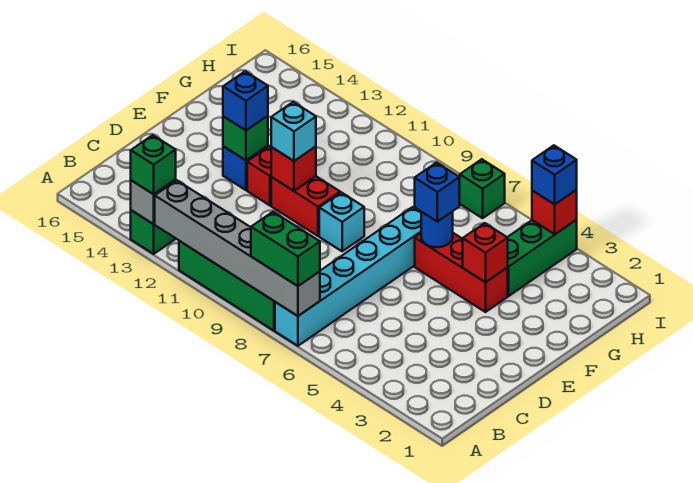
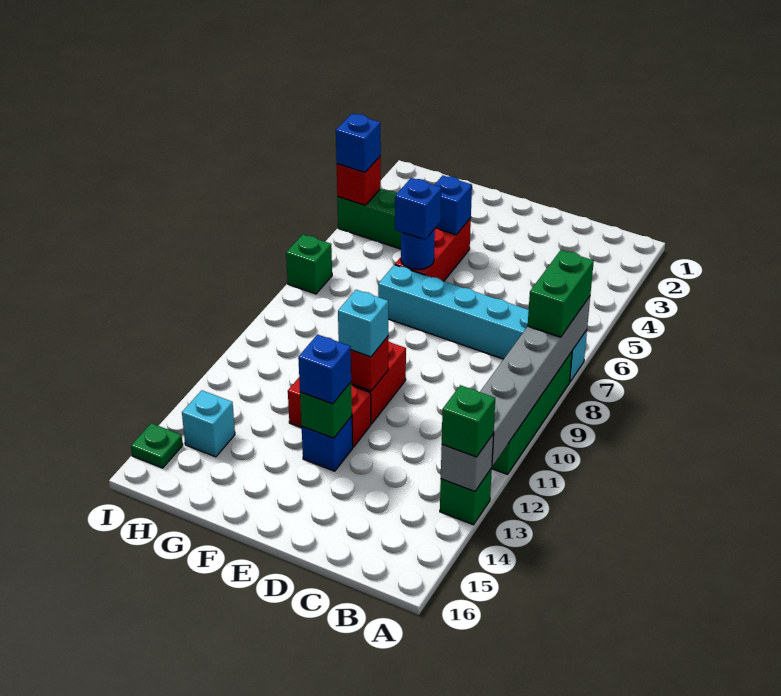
cyan 1x1 brick [319,192,364,251] -> cyan 1x1 brick moved to [182,390,235,457]
red 1x1 brick [463,223,508,282] -> blue 1x1 brick [435,176,472,235]
none -> green 1x1 plate [131,423,183,468]

